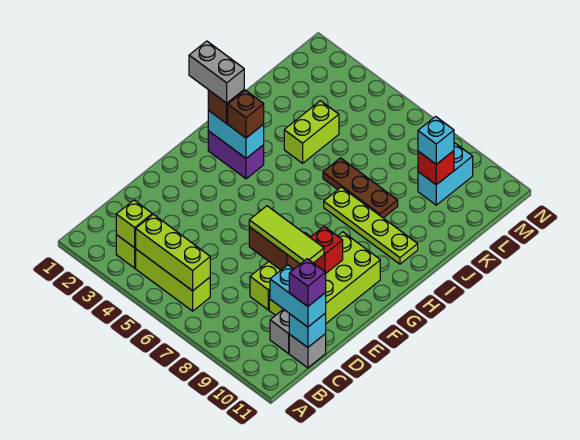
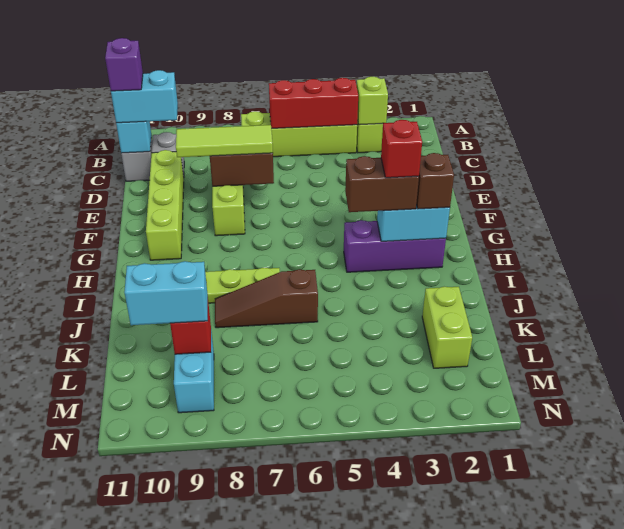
lime 1x3 brick [136,249,210,311] -> lime 1x4 brick [241,111,357,157]
lime 1x3 brick [135,214,210,291] -> red 1x3 brick [269,78,358,128]
lime 2x4 brick [269,232,380,323] -> lime 1x4 brick [146,150,184,260]
red 1x1 brick [310,226,343,273] -> red 1x1 brick moved to [381,120,422,178]
grey 1x2 brick [189,41,244,103] -> none
purple 1x2 brick [208,131,264,179] -> purple 1x3 brick [344,220,446,272]
brown 1x1 brick [228,90,264,138] -> brown 1x2 brick [345,156,419,212]
lime 1x2 brick [284,101,339,163] -> lime 1x2 brick moved to [422,287,472,368]
brown 1x3 plate [323,158,398,218] -> brown 1x3 slope [215,269,318,328]
cyan 1x1 brick [418,116,454,164] -> cyan 1x2 brick [124,261,208,325]

